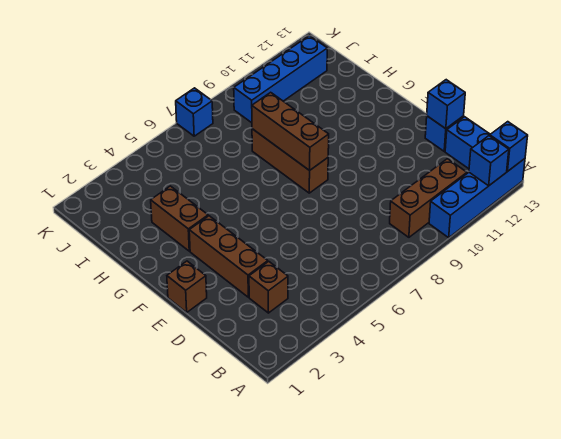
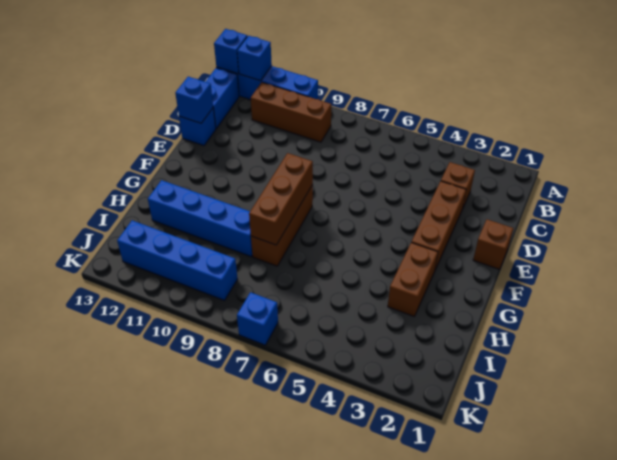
none -> blue 1x4 brick [148,180,252,256]

